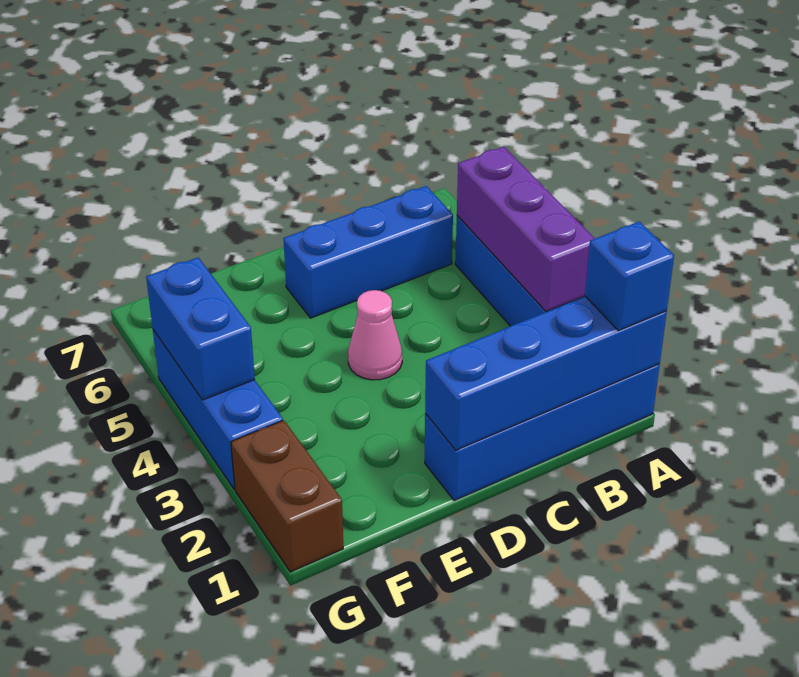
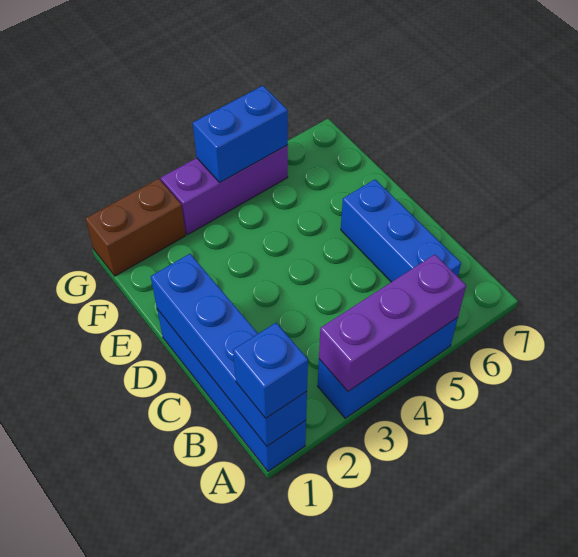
pink 1x1 cone [348,290,402,380] -> none
blue 1x3 brick [153,330,283,489] -> purple 1x3 brick [161,145,288,235]

